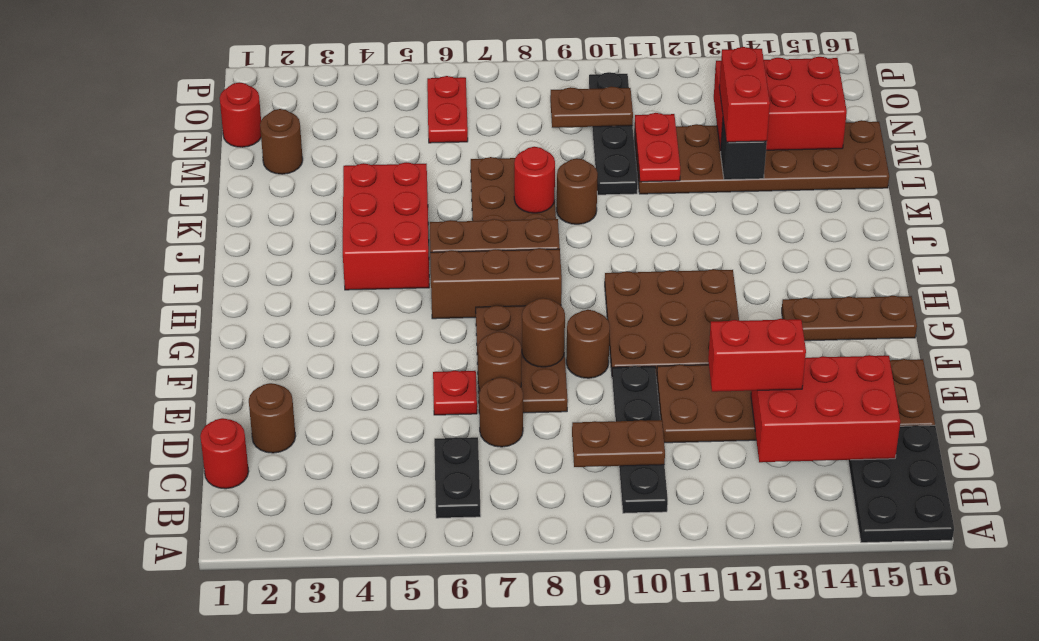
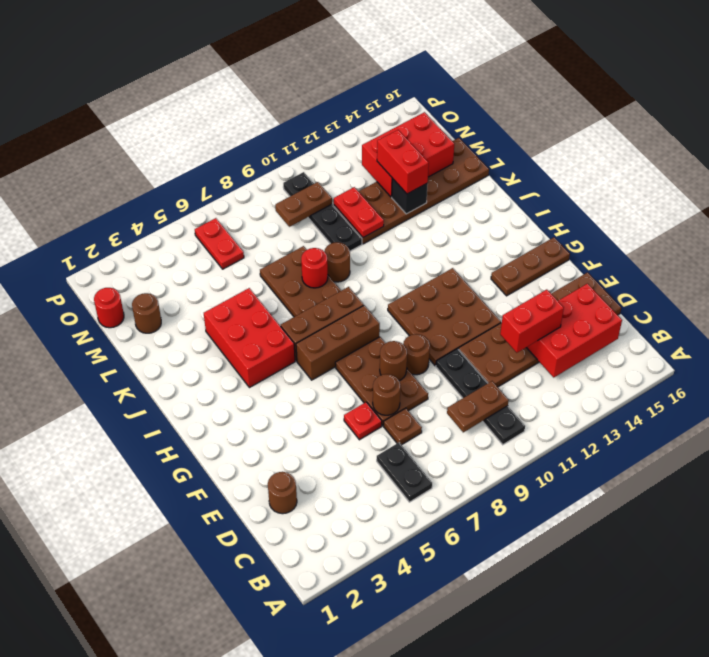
black 2x3 plate [848,425,954,543] -> none
red 1x1 round brick [200,418,249,489] -> none
brown 1x1 round brick [479,377,523,447] -> brown 1x1 plate [384,408,422,445]

